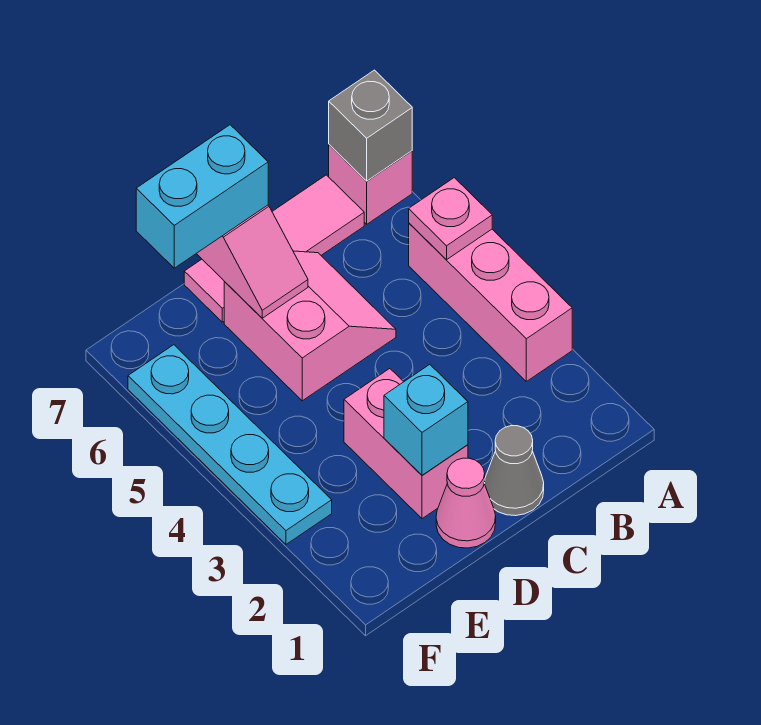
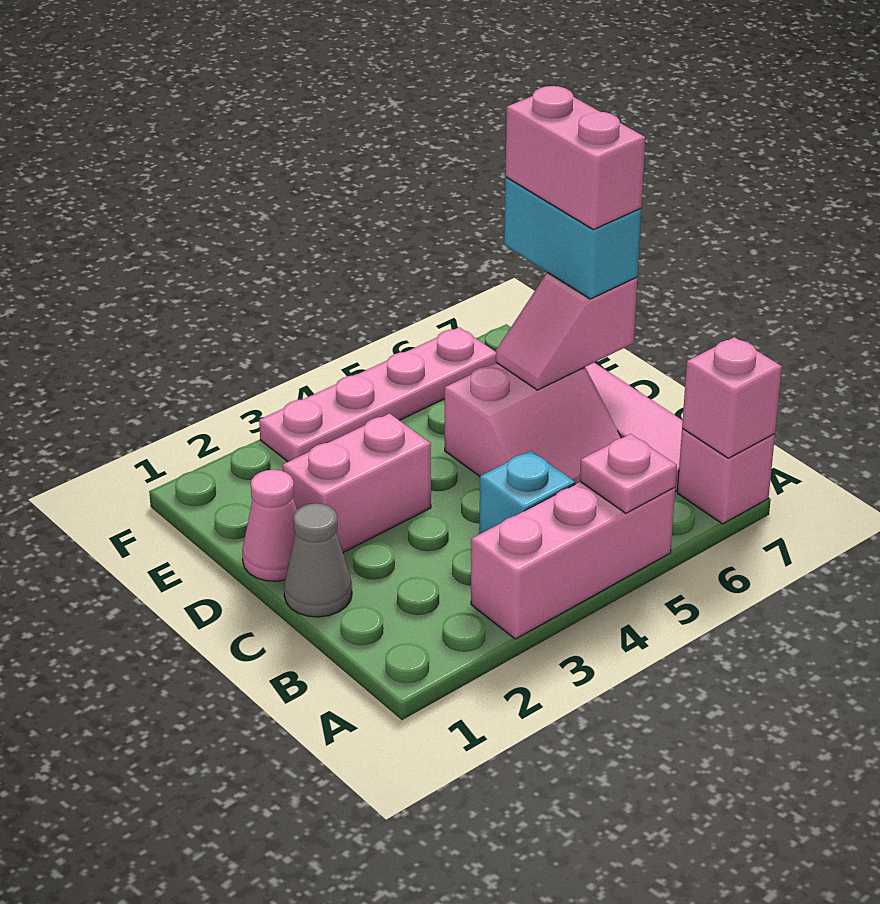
grey 1x1 brick [329,70,412,181] -> pink 1x1 brick [682,337,782,458]
cyan 1x1 brick [384,364,468,475] -> cyan 1x1 brick moved to [479,451,575,534]
none -> pink 1x2 brick [505,86,645,230]
cyan 1x4 plate [128,345,332,544] -> pink 1x4 plate [259,327,496,462]

